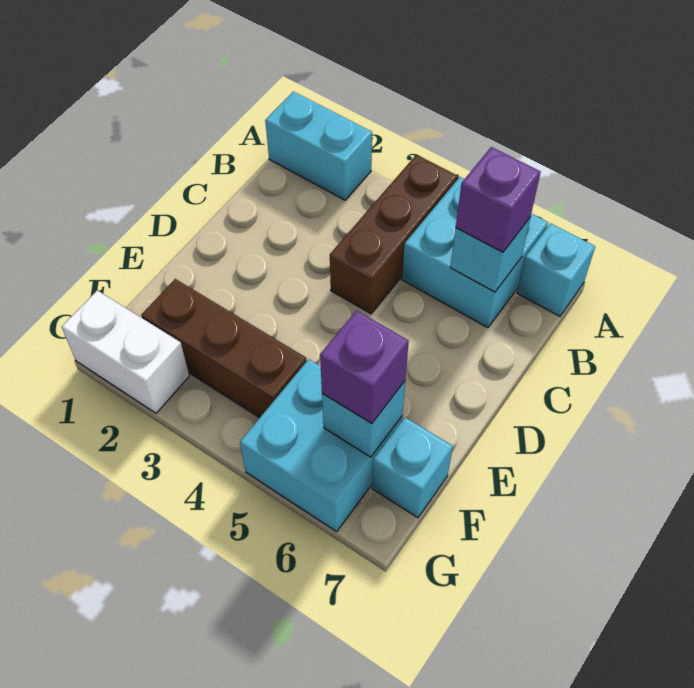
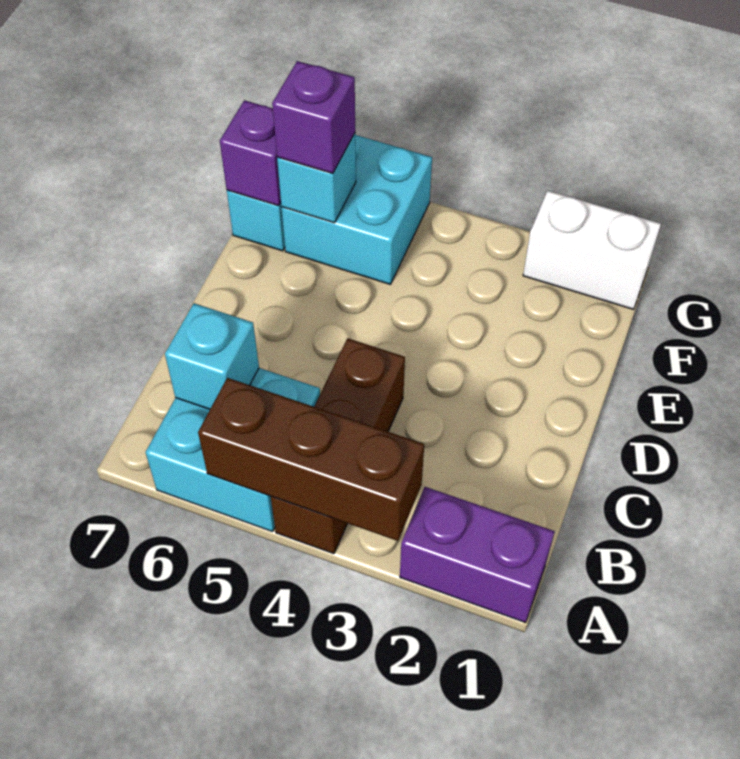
cyan 1x2 brick [265,91,372,200] -> purple 1x2 brick [400,487,555,623]
cyan 1x1 brick [517,223,595,316] -> none
purple 1x1 brick [456,147,541,252] -> purple 1x1 brick moved to [220,100,281,206]
brown 1x3 brick [141,279,307,418] -> brown 1x3 brick moved to [198,378,424,541]

